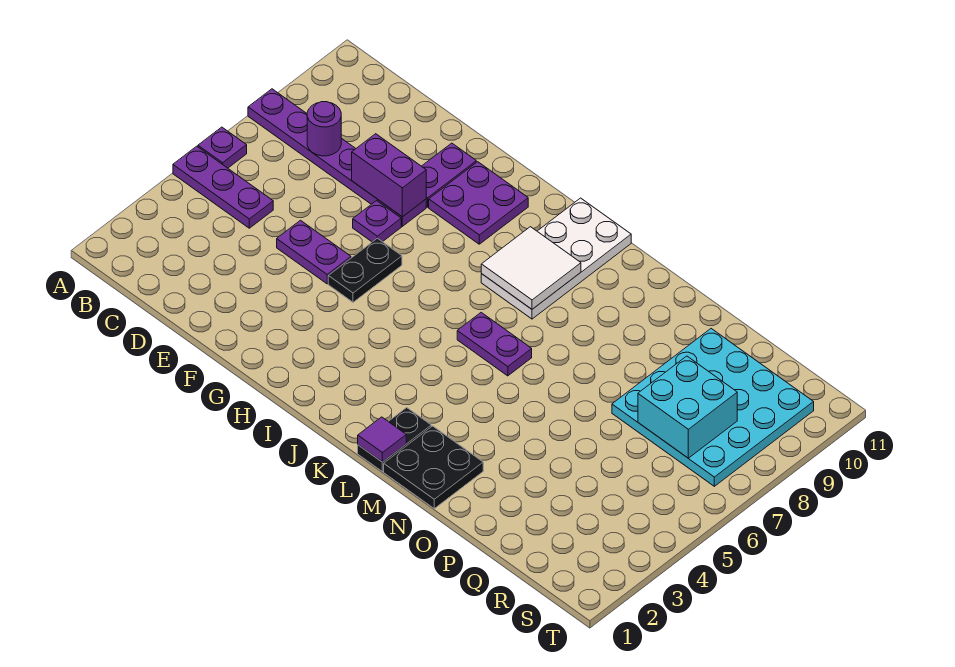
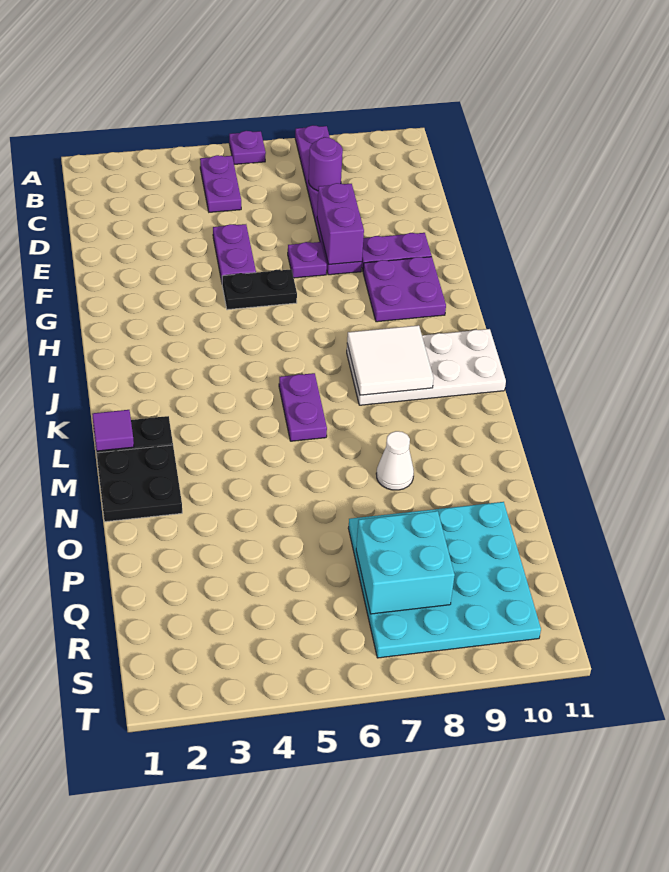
purple 1x3 plate [173,146,273,228] -> purple 1x2 plate [200,155,241,212]
none -> white 1x1 cone [376,431,414,490]

